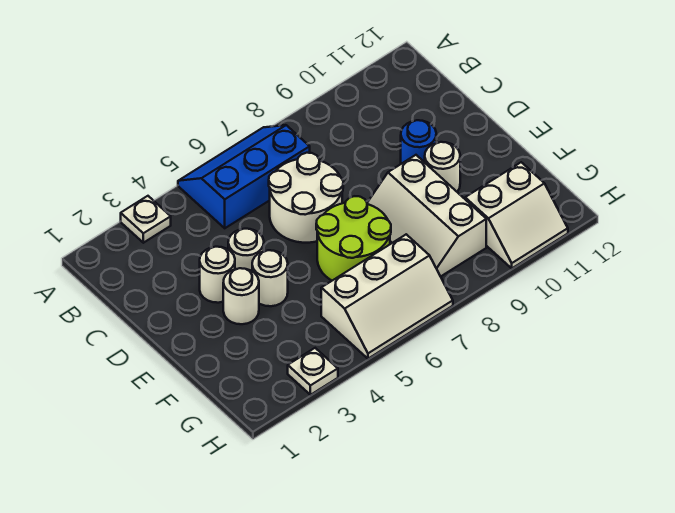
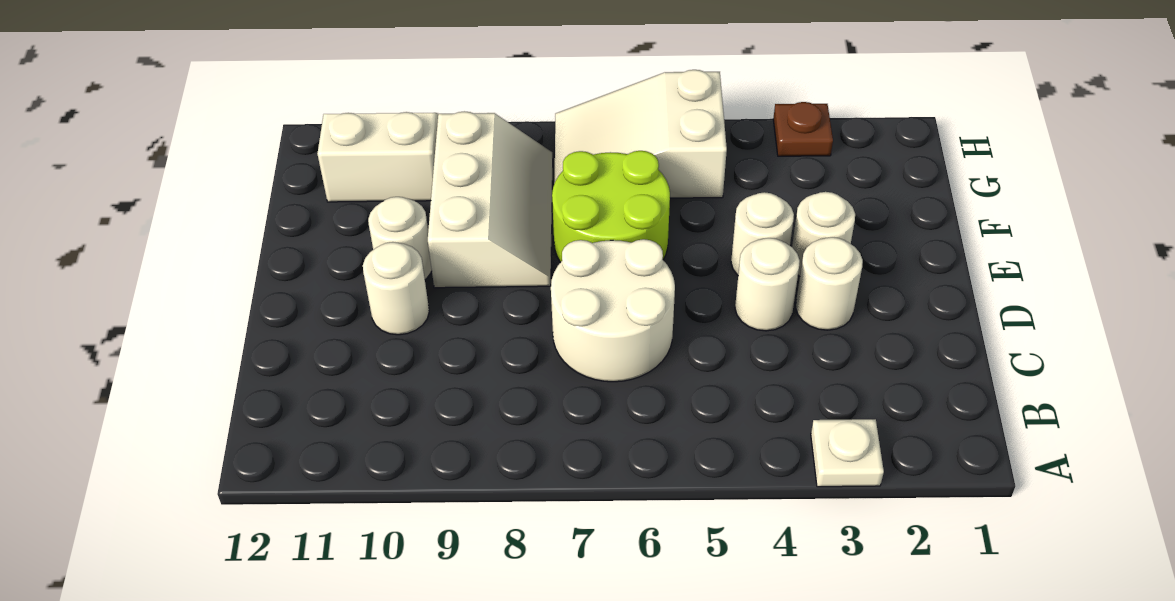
blue 2x3 slope [178,125,310,228] -> none
blue 1x1 round brick [401,120,436,164] -> white 1x1 round brick [363,242,429,335]
white 2x3 slope [321,234,453,359] -> white 2x3 slope turned to [554,70,727,198]
white 1x1 plate [288,348,338,395] -> brown 1x1 plate [773,102,833,156]

